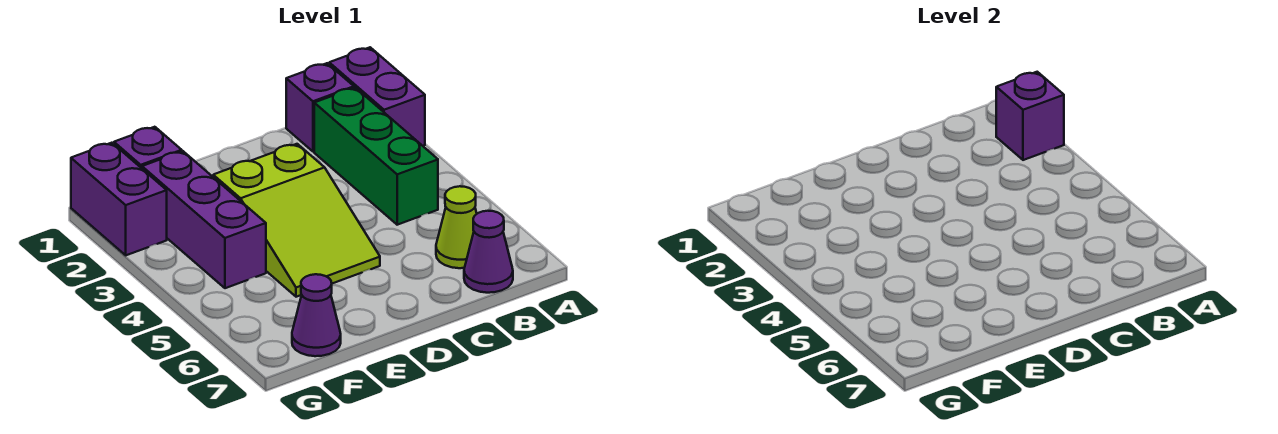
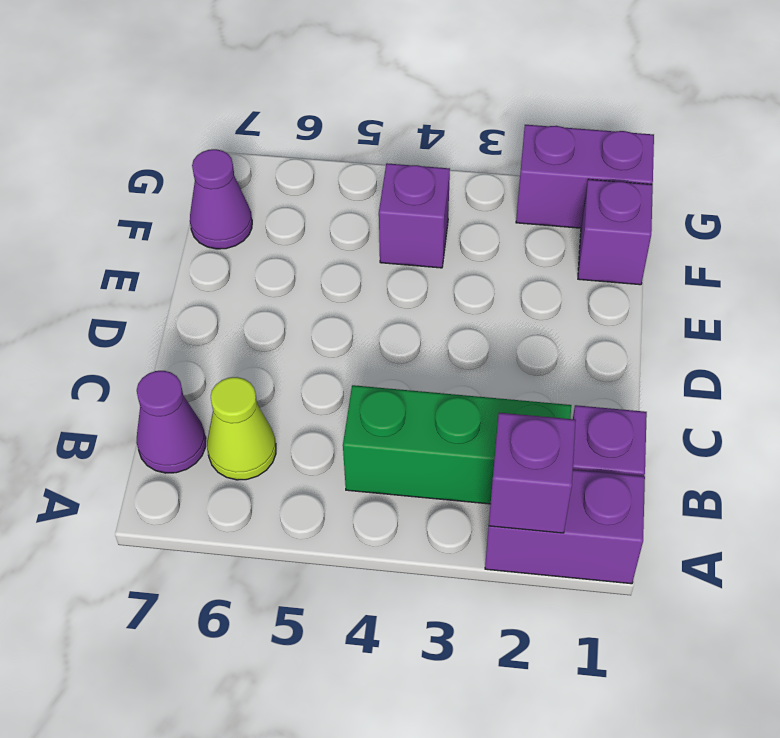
lime 2x3 slope [213,144,380,297] -> none
purple 1x3 brick [142,151,266,288] -> purple 1x1 brick [379,163,450,268]

